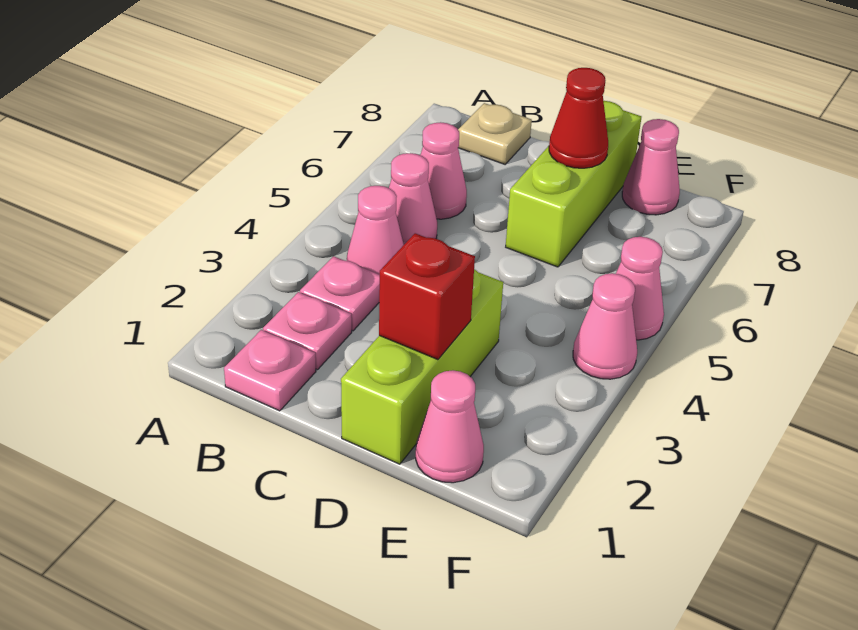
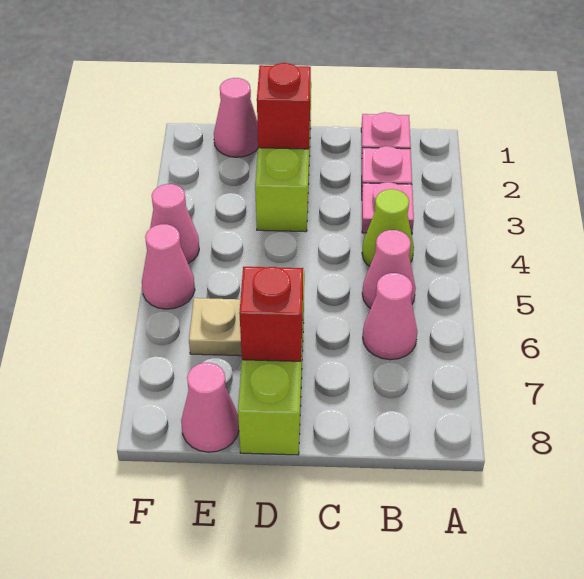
pink 1x1 cone [347,186,404,275] -> lime 1x1 cone [362,189,414,267]
tan 1x1 plate [458,103,532,164] -> tan 1x1 plate moved to [189,298,242,356]
red 1x1 cone [549,68,608,168] -> red 1x1 brick [239,267,303,361]

